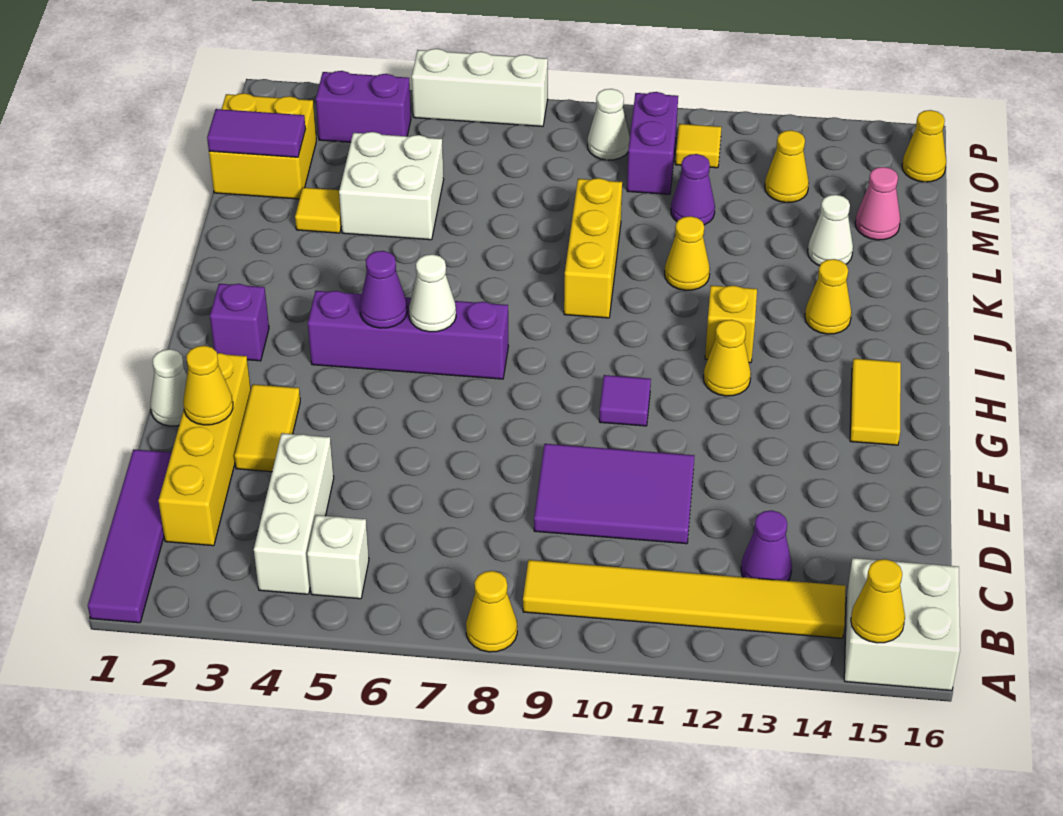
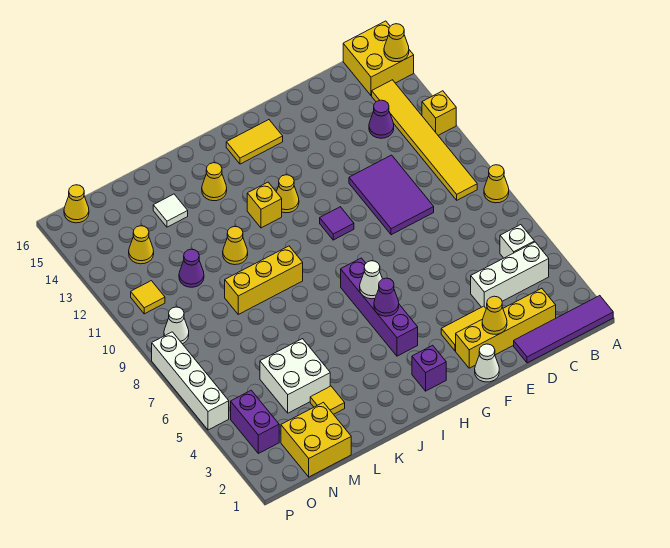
none -> yellow 1x1 brick [422,91,456,135]
white 2x2 brick [844,558,960,691] -> yellow 2x2 brick [343,21,414,96]
white 1x1 cone [808,195,853,266] -> white 1x1 tile [153,194,188,227]
purple 1x2 tile [207,109,306,157] -> none
pink 1x1 cone [855,167,900,240] -> none
purple 1x2 brick [627,92,678,194] -> none
white 1x3 brick [412,49,548,126] -> white 1x4 brick [152,332,229,430]

